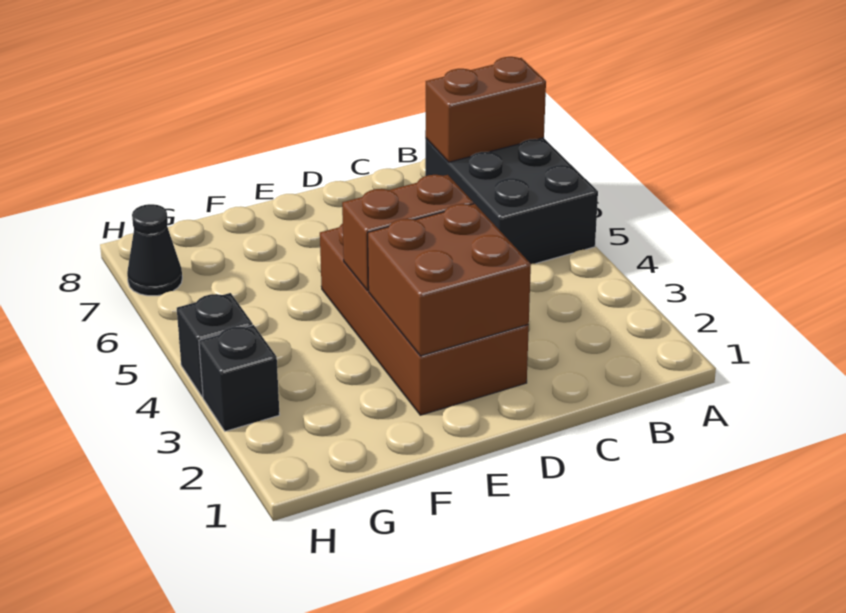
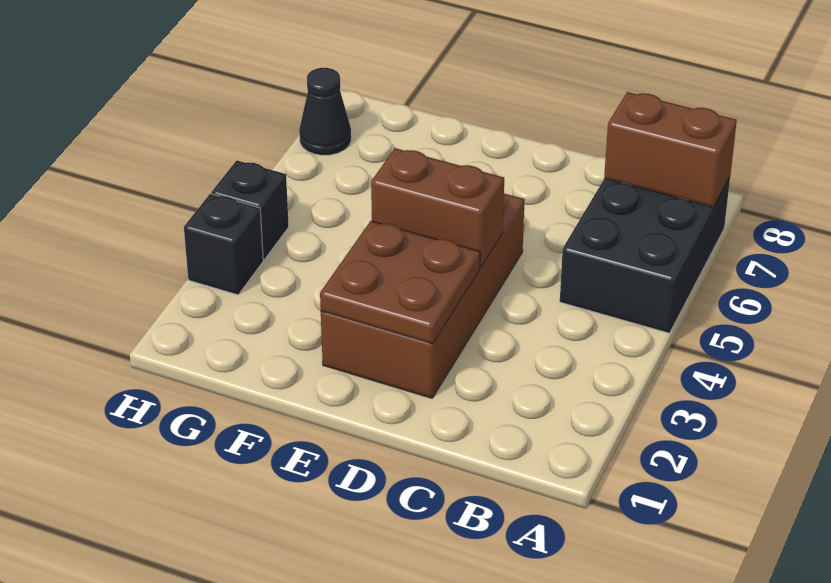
brown 2x2 brick [368,204,531,356] -> brown 2x2 plate [320,221,480,344]

